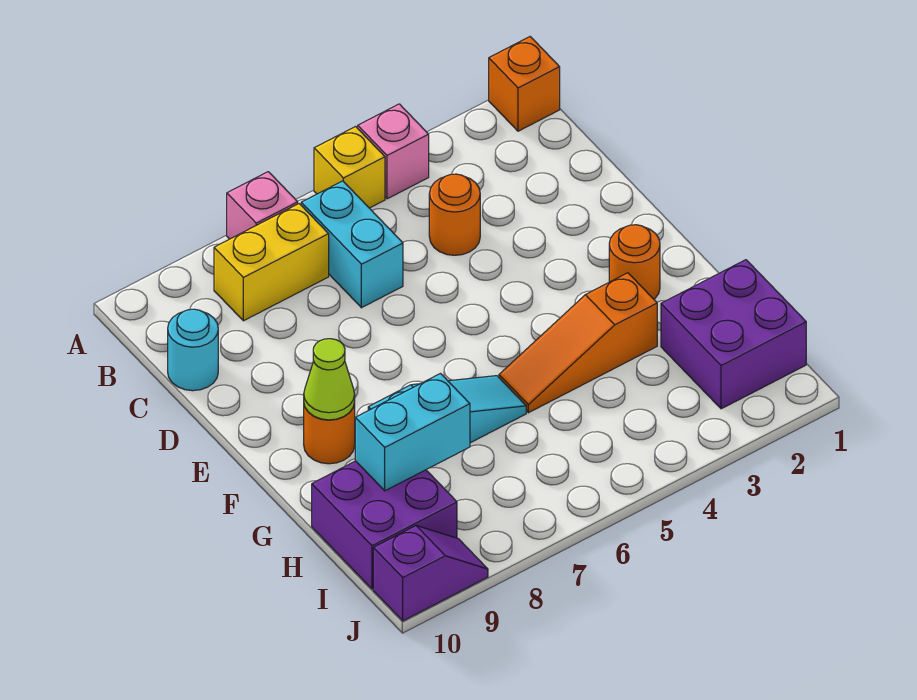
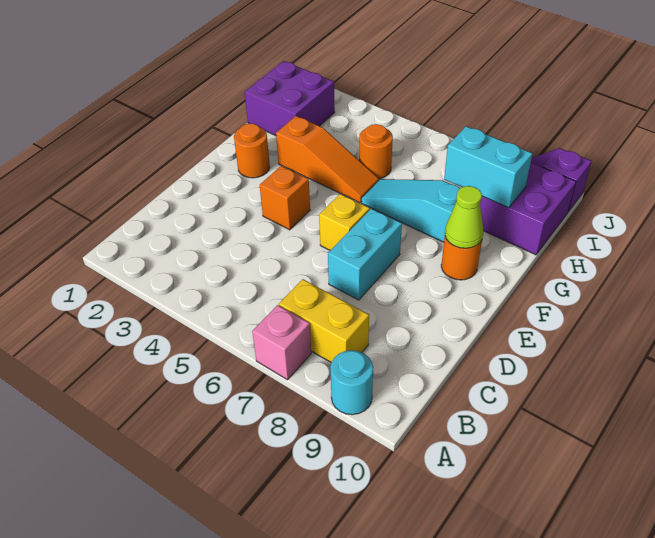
orange 1x1 brick [489,37,560,131] -> orange 1x1 brick moved to [260,166,310,230]
pink 1x1 brick [358,104,429,199] -> none
yellow 1x1 brick [314,127,385,208] -> yellow 1x1 brick moved to [319,194,370,250]
cyan 1x2 brick [301,181,403,308] -> cyan 1x2 brick moved to [328,209,402,300]
orange 1x1 round brick [429,174,480,255] -> orange 1x1 round brick moved to [359,124,393,179]
cyan 1x1 round brick [168,309,218,391] -> cyan 1x1 round brick moved to [331,350,373,415]

